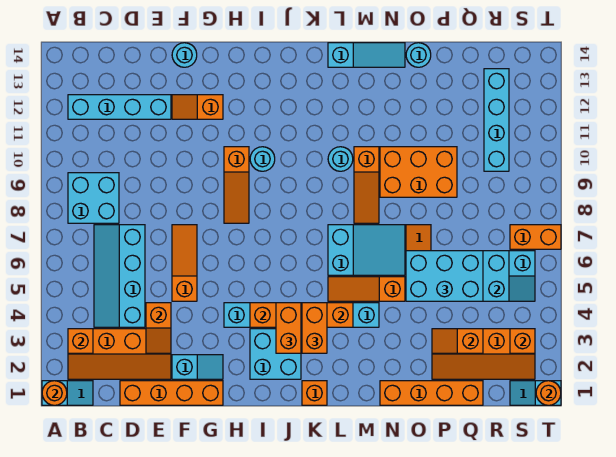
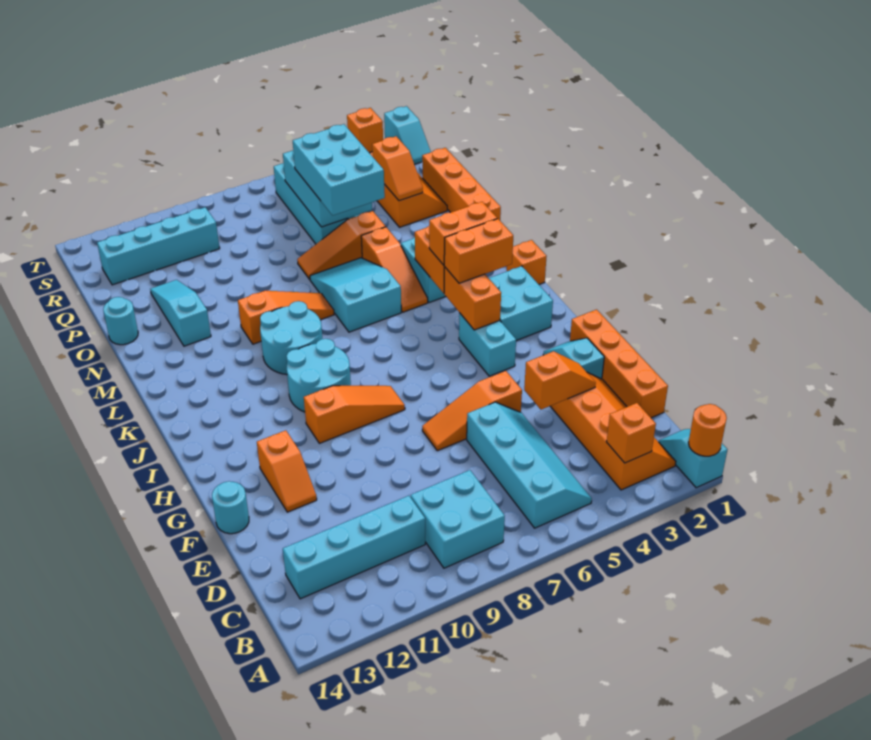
cyan 1x4 brick [68,95,171,119] -> cyan 1x4 brick turned to [283,496,425,599]
cyan 2x4 slope [94,225,145,327] -> cyan 2x4 slope turned to [467,402,592,528]
cyan 1x1 round brick [250,147,275,171] -> cyan 2x2 round brick [287,339,351,412]
cyan 1x1 round brick [328,147,353,171] -> cyan 2x2 round brick [260,301,322,374]
cyan 1x3 slope [328,43,405,67] -> cyan 1x3 slope moved to [150,280,211,346]
orange 2x3 brick [380,147,457,197] -> none
orange 1x2 brick [510,225,561,249] -> none
orange 1x1 round brick [536,381,561,405] -> none

